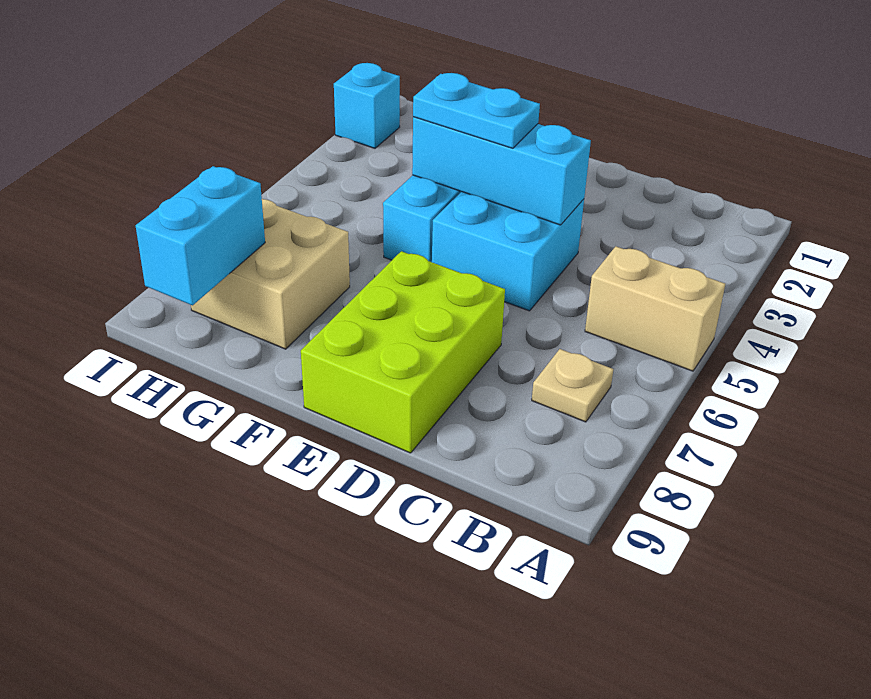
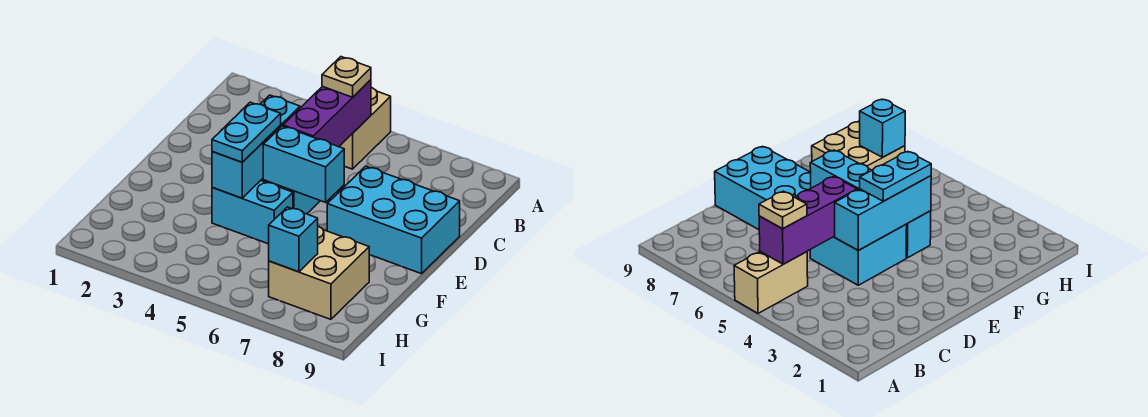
none -> purple 1x3 brick [283,80,371,147]
tan 1x1 plate [532,349,613,422] -> tan 1x1 plate moved to [322,57,371,97]
lime 2x3 brick [301,251,505,453] -> cyan 2x3 brick [327,166,460,274]
cyan 1x2 brick [136,166,265,305] -> cyan 1x2 brick moved to [263,126,344,202]
cyan 1x1 brick [334,63,400,148] -> cyan 1x1 brick moved to [269,207,318,272]

